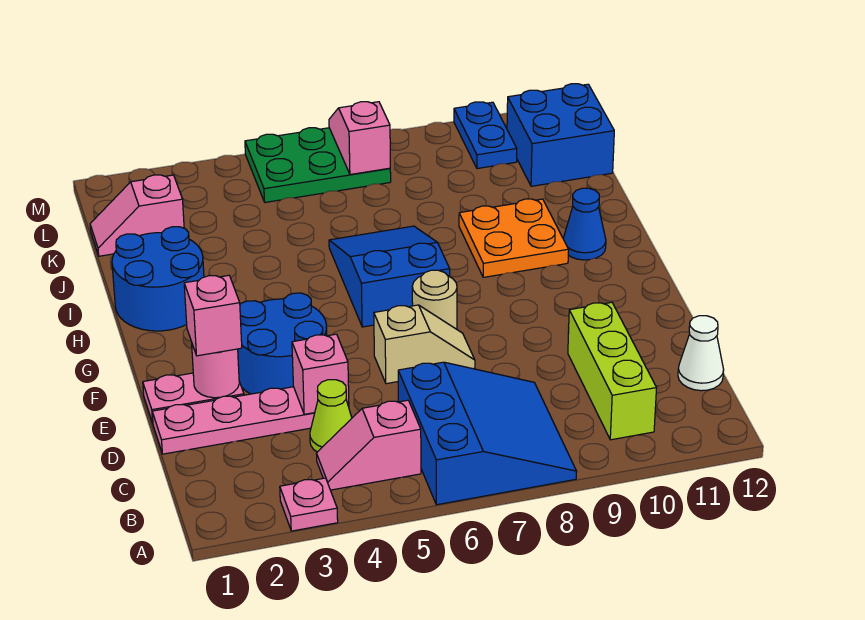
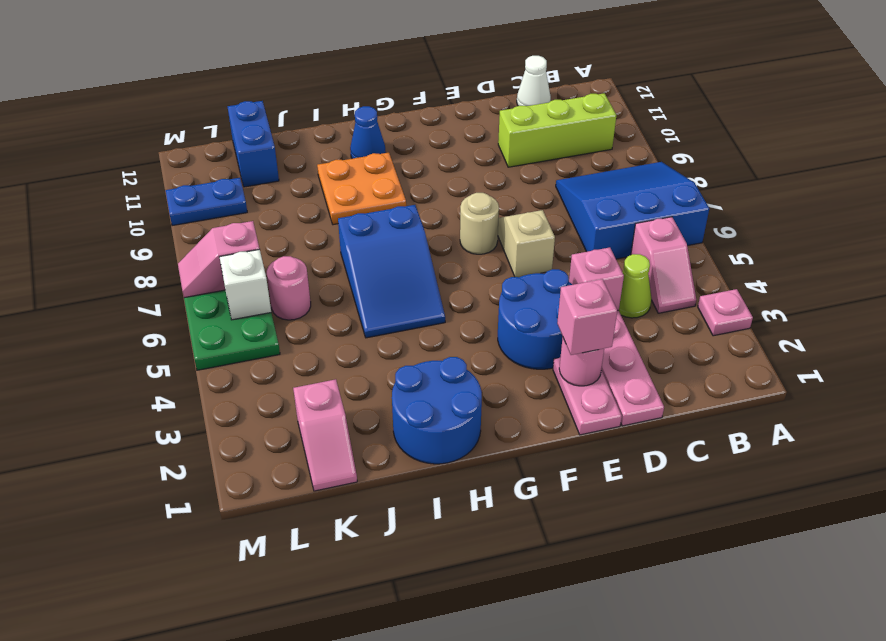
blue 2x3 slope [329,226,450,327] -> blue 2x3 slope turned to [338,205,445,338]
none -> pink 1x1 round brick [267,256,311,320]
blue 2x2 brick [507,84,614,186] -> blue 1x2 brick [228,101,279,187]
none -> white 1x1 brick [220,249,271,320]

